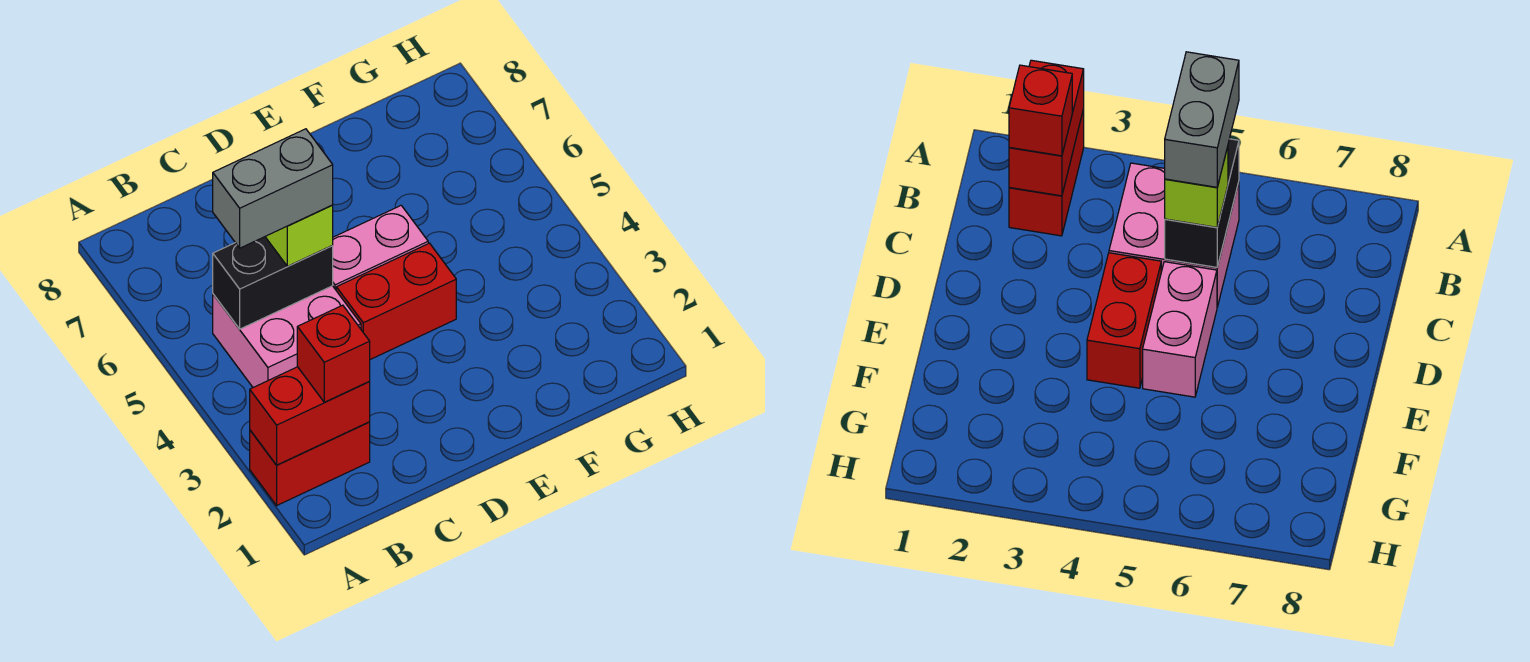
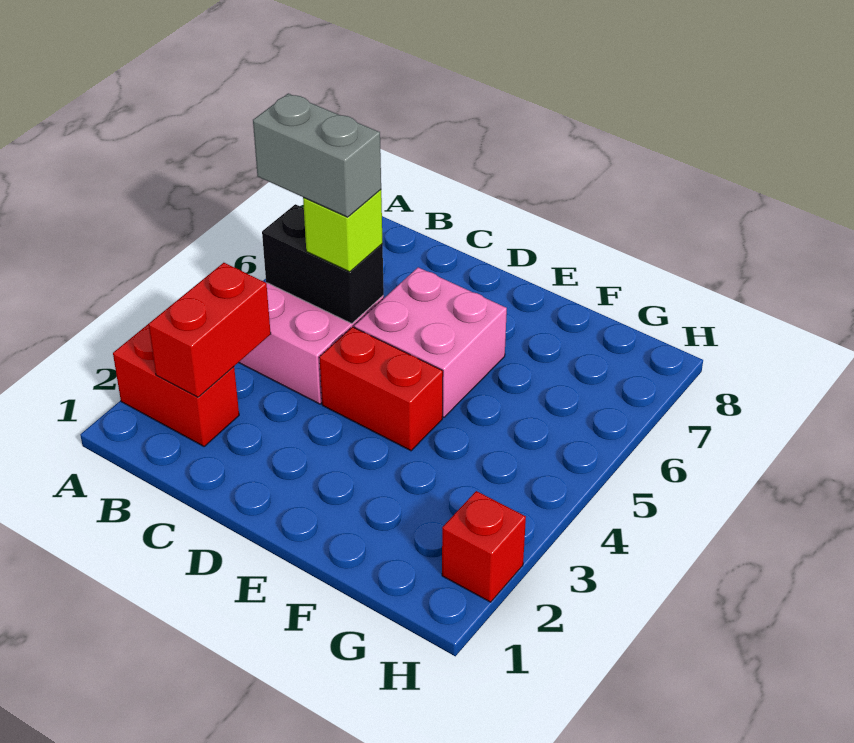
red 1x2 brick [250,367,370,465] -> red 1x2 brick turned to [149,263,271,397]
red 1x1 brick [297,305,370,402] -> red 1x1 brick moved to [442,491,526,602]
pink 1x2 brick [332,206,428,290] -> pink 2x2 brick [354,267,507,417]

